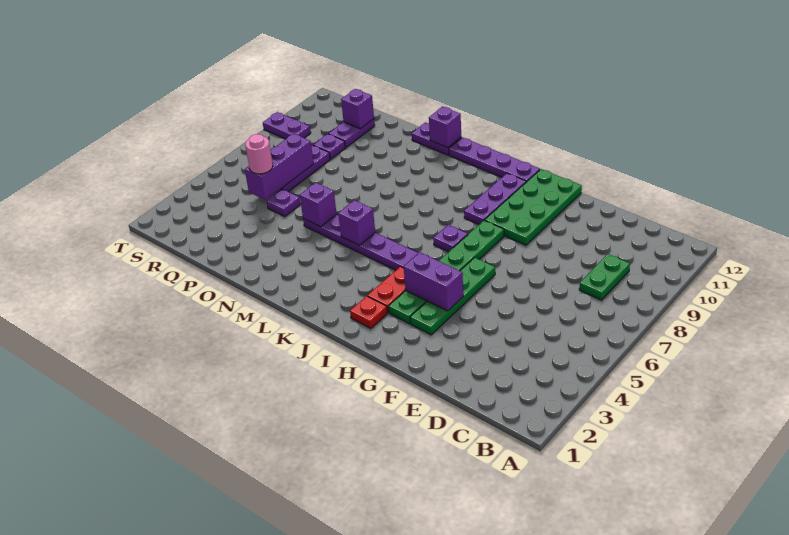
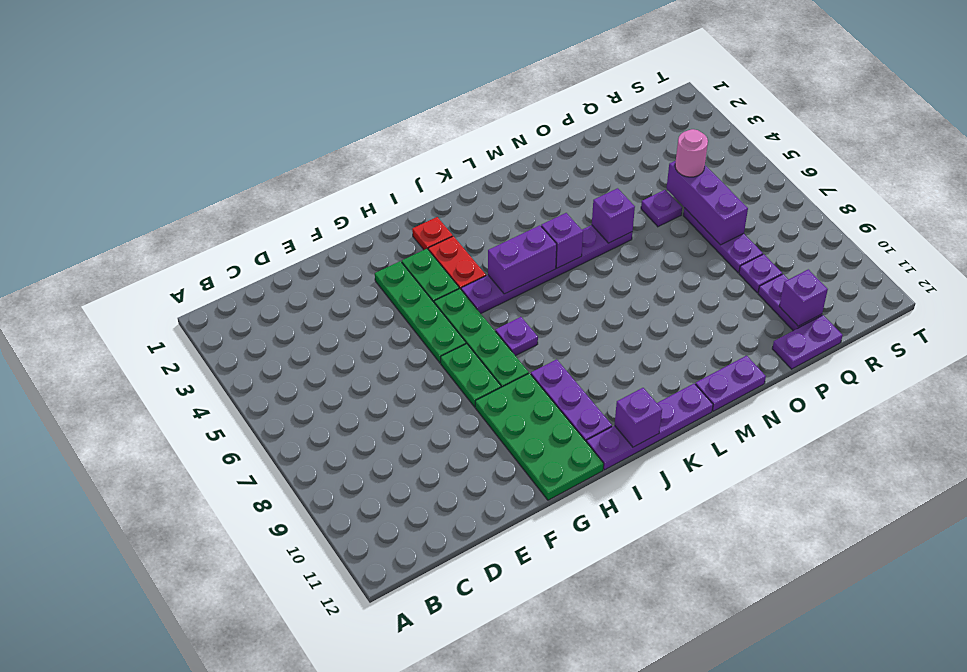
green 1x2 plate [579,254,630,300] -> green 1x2 plate moved to [441,344,501,407]
purple 1x2 brick [404,252,463,311] -> purple 1x2 brick moved to [488,225,557,294]
purple 1x1 brick [429,107,461,148] -> purple 1x1 brick moved to [615,388,662,447]
purple 1x2 plate [263,112,311,139] -> purple 1x2 plate moved to [772,315,843,369]

